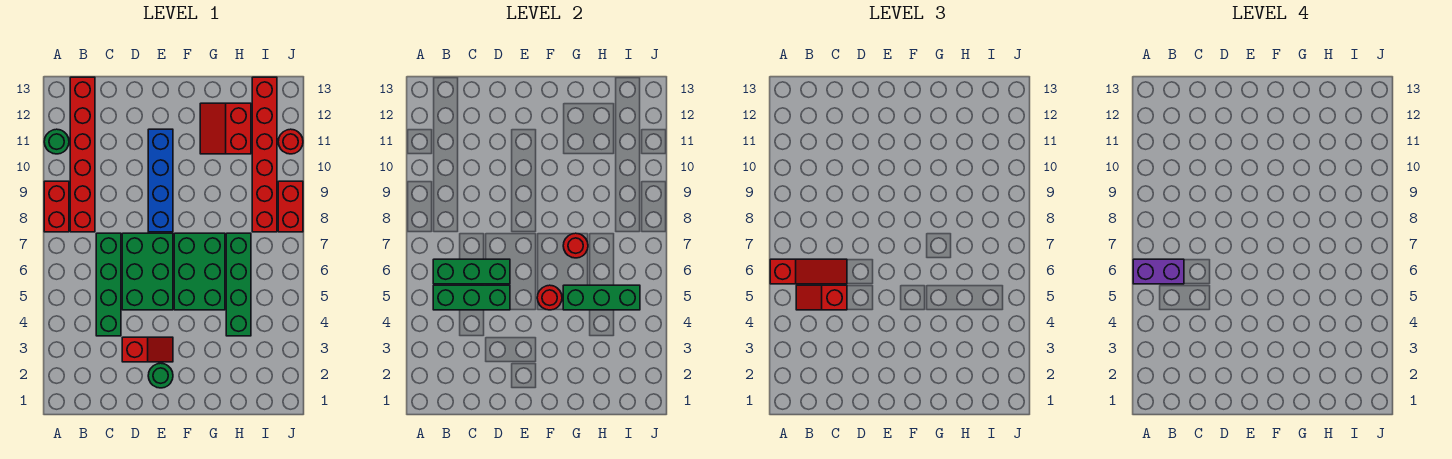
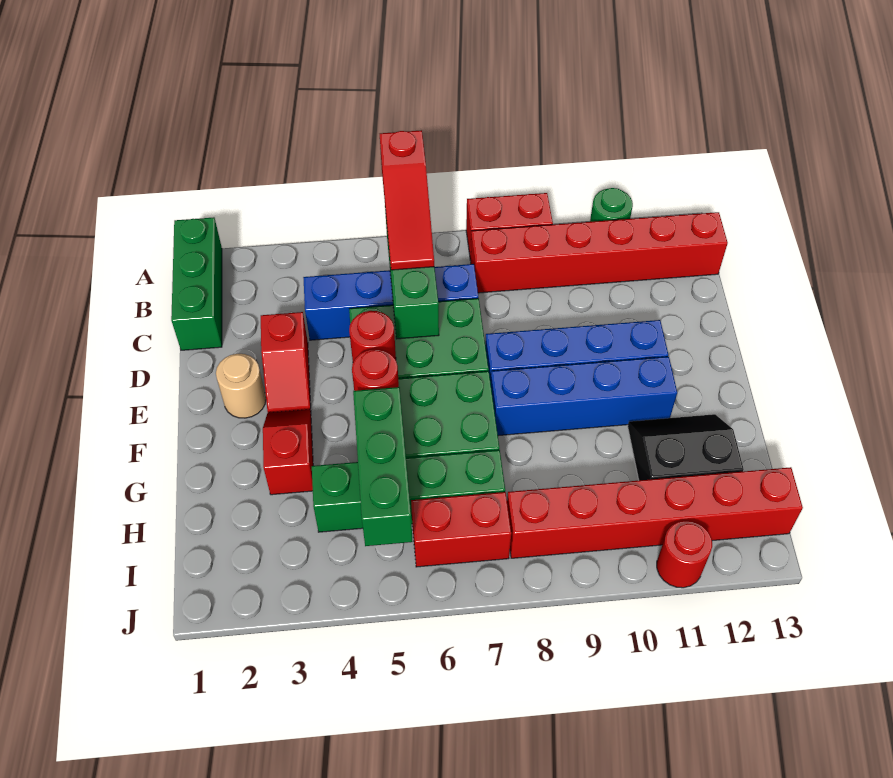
purple 1x2 brick [1133,259,1184,284] -> none
green 1x3 brick [433,285,510,310] -> green 1x3 brick moved to [171,217,222,350]
red 1x2 slope [796,285,847,310] -> red 1x2 slope moved to [263,410,313,495]
green 1x4 brick [96,233,121,336] -> blue 1x4 brick [303,264,478,340]
green 1x1 round brick [148,363,173,388] -> tan 1x1 round brick [216,354,266,418]
none -> blue 1x4 brick [490,357,677,436]
red 1x1 round brick [563,233,588,258] -> red 1x1 round brick moved to [349,311,396,362]
red 2x2 slope [200,103,251,154] -> black 2x2 slope [628,414,744,480]
red 1x2 brick [278,181,303,232] -> red 1x2 brick moved to [411,492,511,567]

